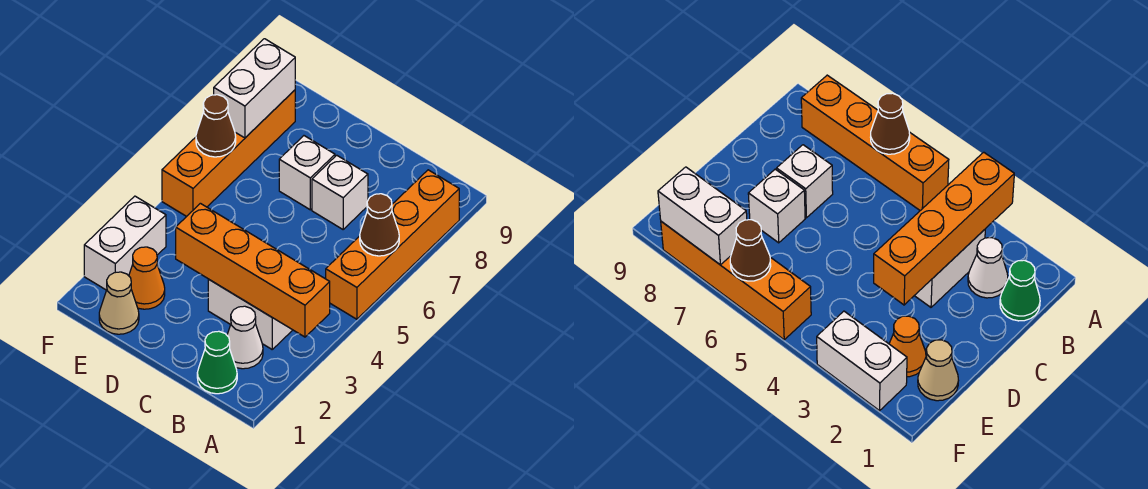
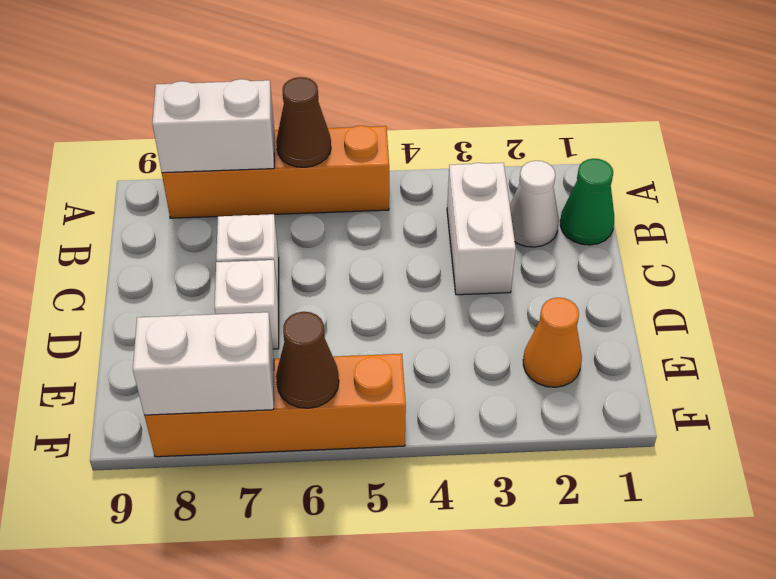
orange 1x4 brick [176,203,330,337] -> none
tan 1x1 cone [99,272,139,334] -> none
white 1x2 brick [84,196,166,290] -> white 1x2 brick moved to [152,79,274,173]

